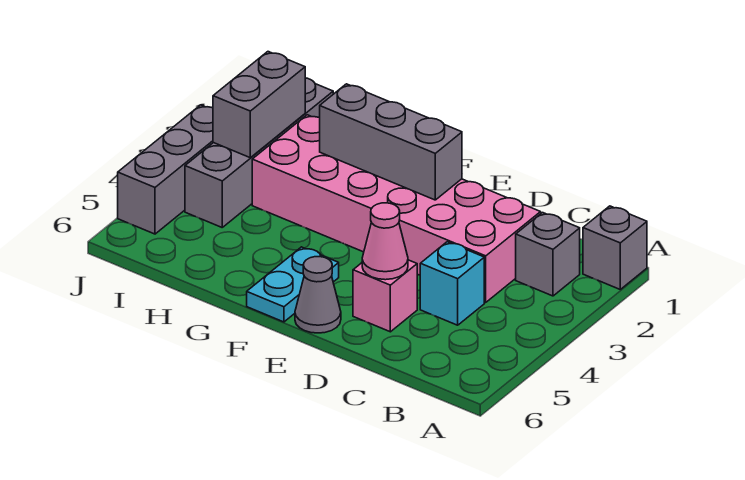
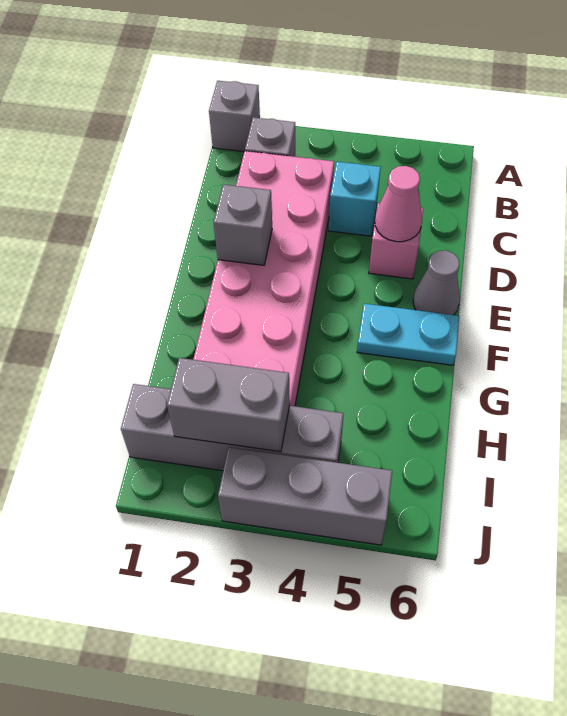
grey 1x3 brick [320,84,462,200] -> grey 1x1 brick [213,184,272,265]

